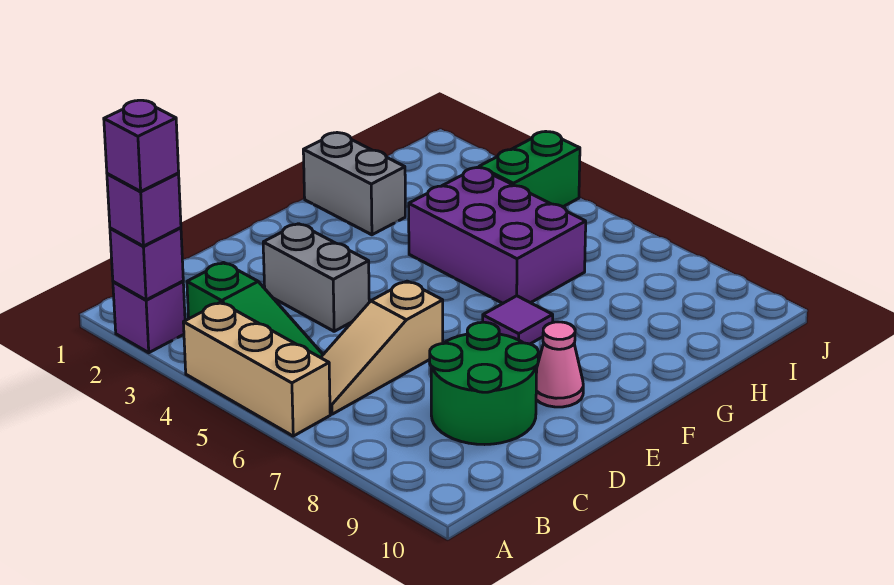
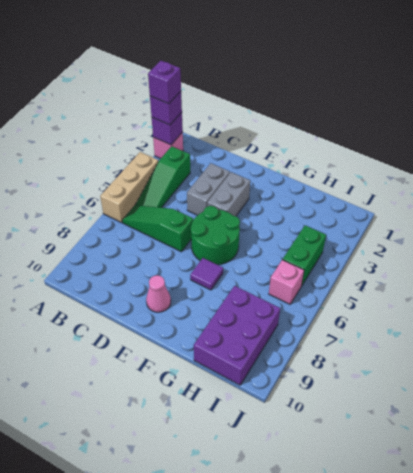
purple 1x1 brick [113,281,185,353] -> pink 1x1 brick [153,132,183,158]
tan 1x3 slope [321,281,443,414] -> green 1x3 slope [122,205,193,252]
green 2x2 round brick [430,322,538,445] -> green 2x2 round brick moved to [191,206,240,265]
grey 1x2 brick [303,133,405,235] -> grey 1x2 brick moved to [207,172,250,216]
purple 2x3 brick [409,167,586,303] -> purple 2x3 brick moved to [194,286,280,385]
green 1x2 brick [479,132,580,207] -> green 1x2 brick turned to [283,225,326,286]
none -> pink 1x1 brick [269,260,304,304]

